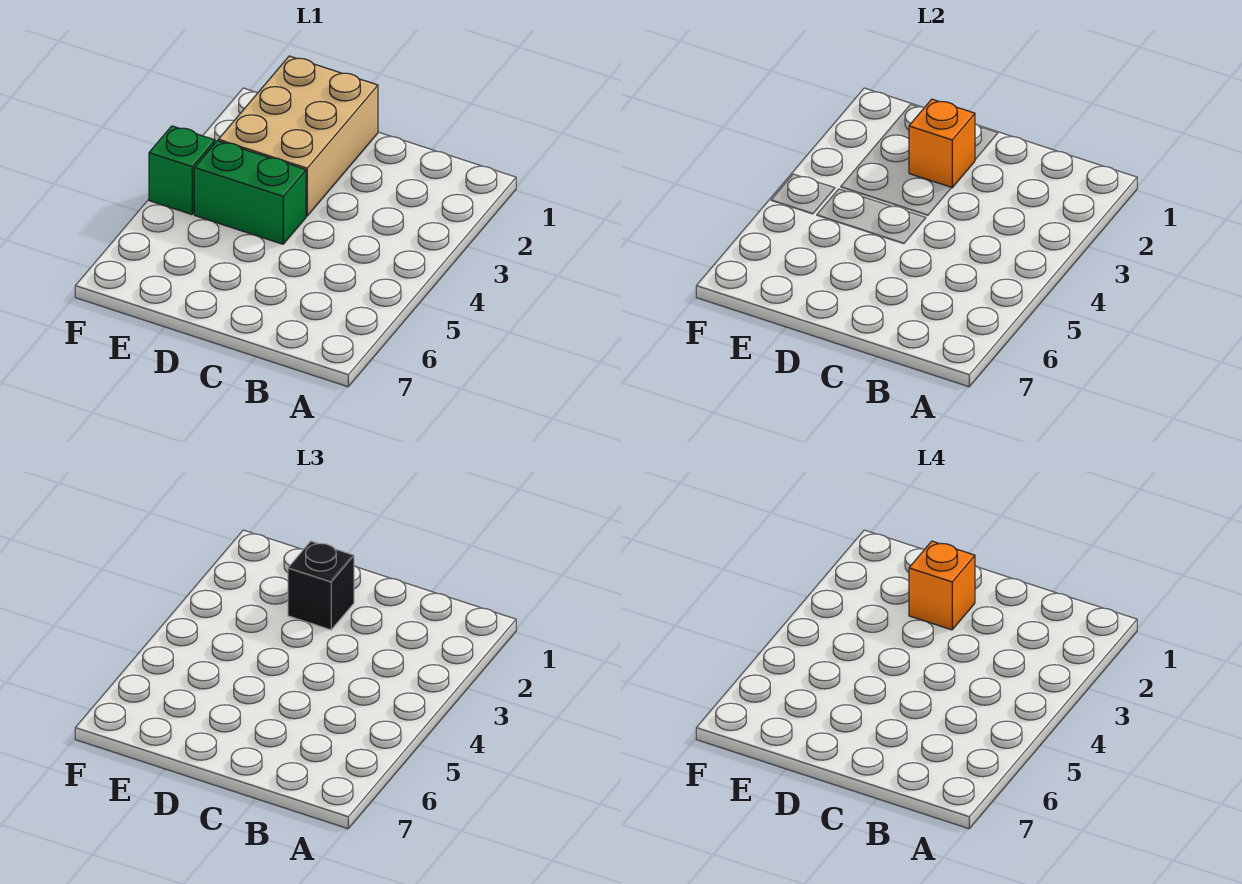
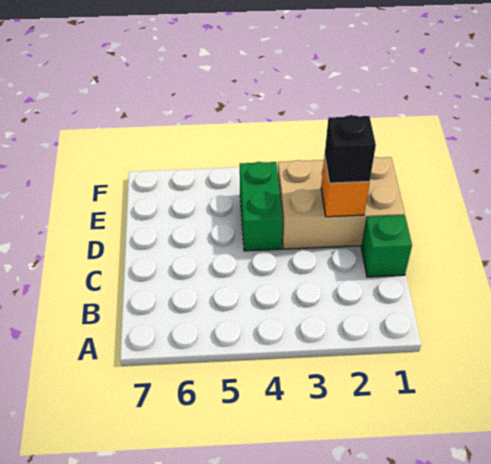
orange 1x1 brick [909,541,975,630] -> none
green 1x1 brick [149,126,215,215] -> green 1x1 brick moved to [361,215,412,277]

